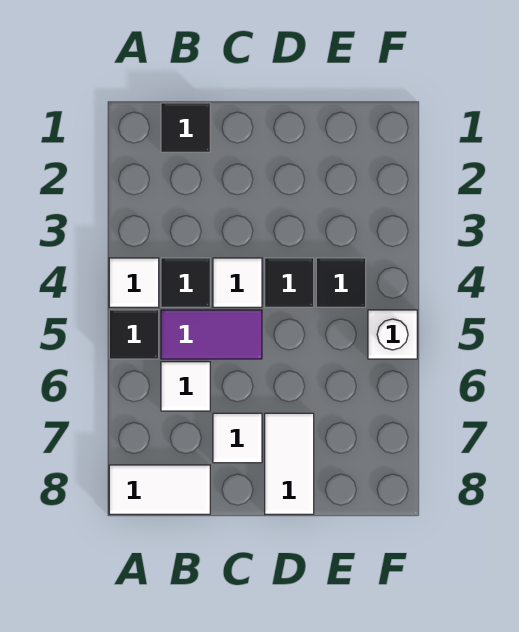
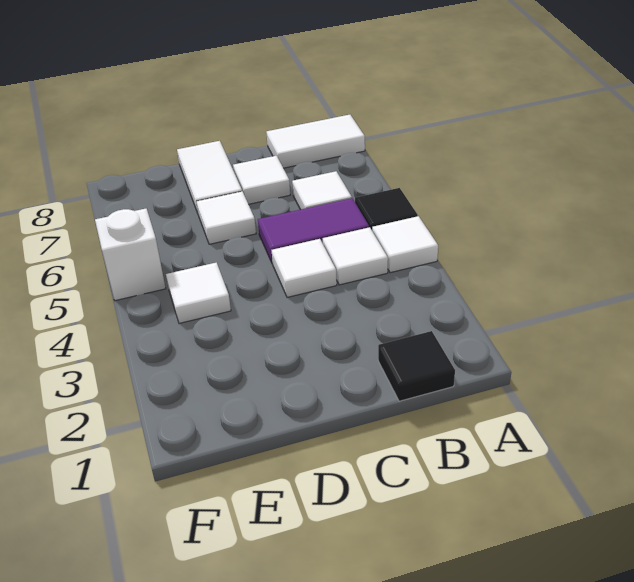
black 1x1 tile [161,258,210,307] -> white 1x1 tile [323,227,388,285]
black 1x1 tile [265,258,314,307] -> none
none -> white 1x1 tile [196,192,256,244]
black 1x1 tile [316,258,366,307] -> white 1x1 tile [166,262,231,323]

